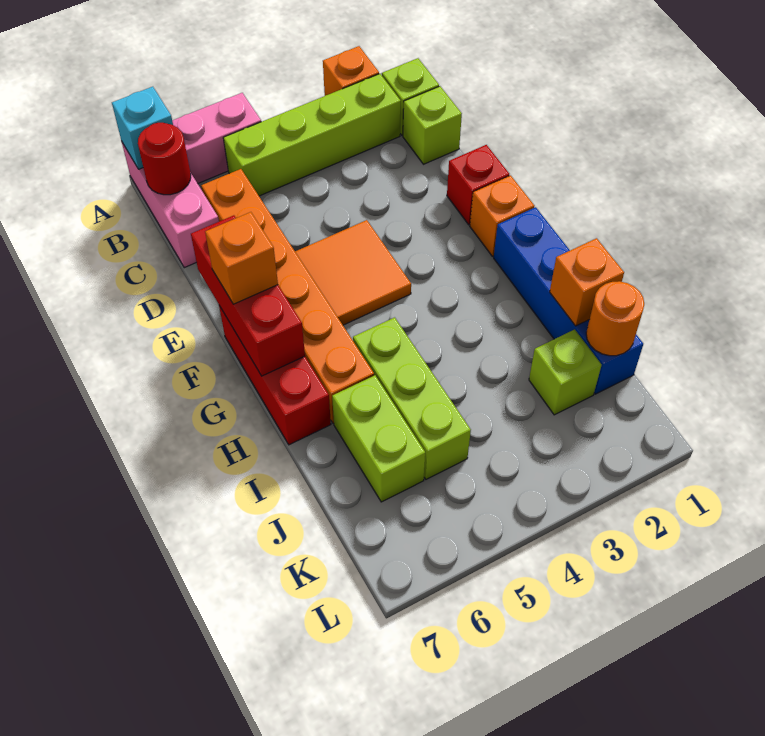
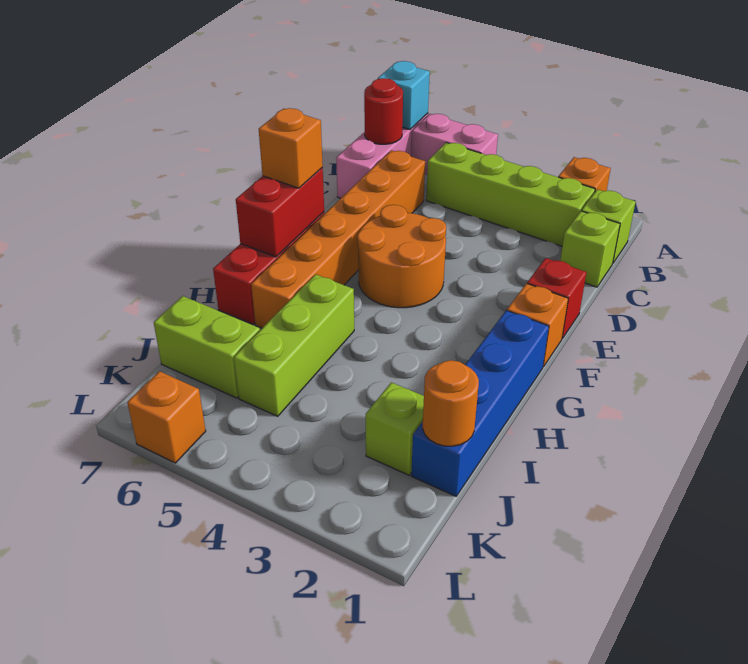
orange 2x2 tile [295,220,411,325] -> orange 2x2 round brick [357,205,446,308]
red 1x3 brick [191,215,305,376] -> red 1x2 brick [236,168,324,257]
orange 1x1 brick [550,238,624,326] -> orange 1x1 brick moved to [127,371,206,463]
lime 1x2 brick [332,375,425,502] -> lime 1x2 brick turned to [154,296,260,398]

